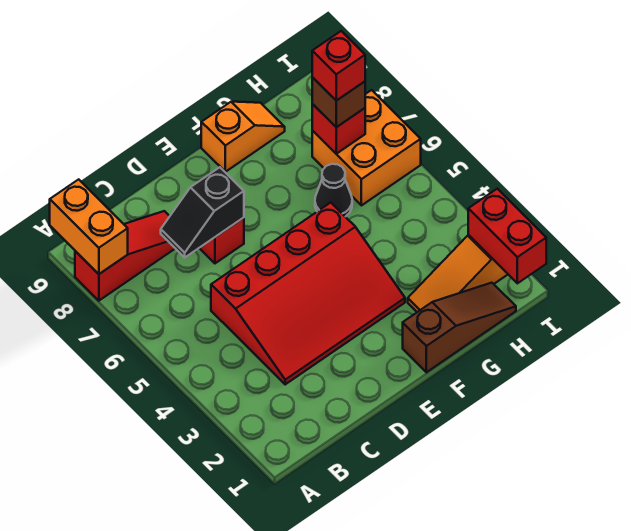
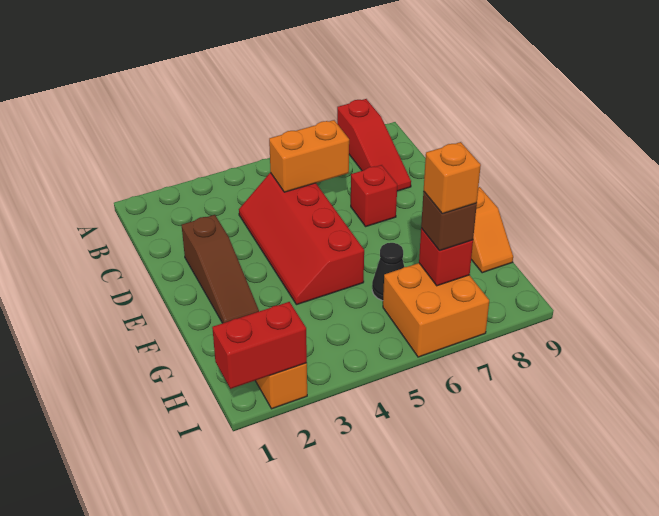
orange 1x2 brick [50,179,128,274] -> orange 1x2 brick moved to [269,120,349,192]
red 3x4 slope [211,203,405,384] -> red 2x4 slope [239,173,364,305]
black 1x2 slope [161,167,244,257] -> none
brown 1x3 slope [403,283,516,372] -> brown 1x3 slope moved to [182,215,259,323]
red 1x1 brick [312,31,365,101] -> orange 1x1 brick [424,142,481,214]

